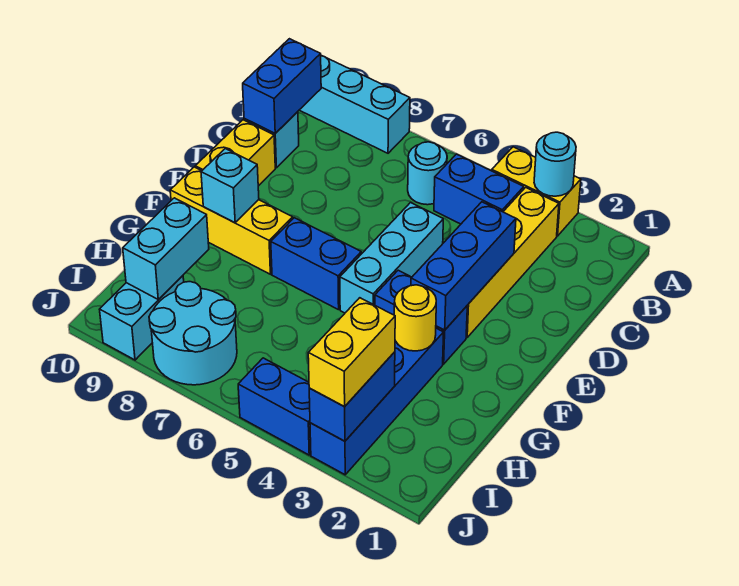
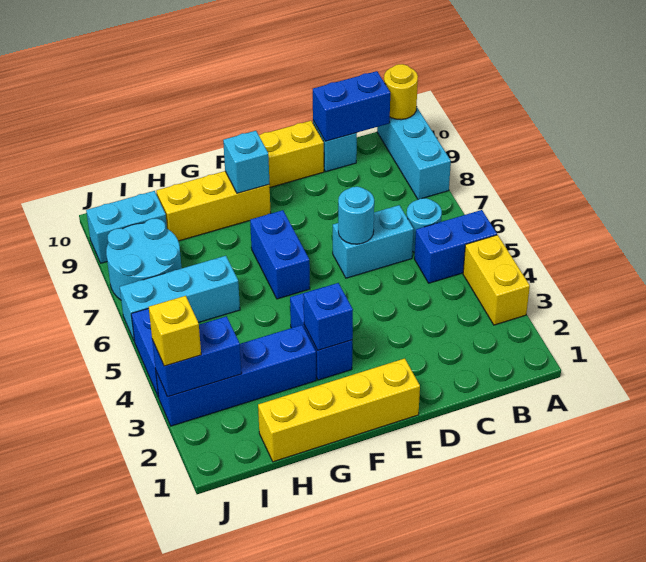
cyan 1x1 round brick [534,132,576,196] -> cyan 1x1 round brick moved to [338,187,374,244]
yellow 1x4 brick [466,187,559,337] -> yellow 1x4 brick moved to [258,358,420,462]
blue 1x2 brick [434,154,524,224] -> blue 1x2 brick turned to [414,210,497,283]
blue 1x3 brick [411,202,516,330] -> blue 1x1 brick [303,283,353,350]
cyan 1x3 brick [340,203,443,313] -> cyan 1x3 brick moved to [120,256,240,341]
yellow 1x3 brick [170,167,293,274] -> yellow 1x3 brick turned to [156,171,271,241]
yellow 1x1 round brick [394,285,436,351] -> yellow 1x1 round brick moved to [384,64,418,120]
cyan 1x2 brick [123,198,209,300] -> cyan 1x2 brick moved to [333,205,414,278]
yellow 1x2 brick [308,298,395,406] -> yellow 1x1 brick [149,296,201,366]

